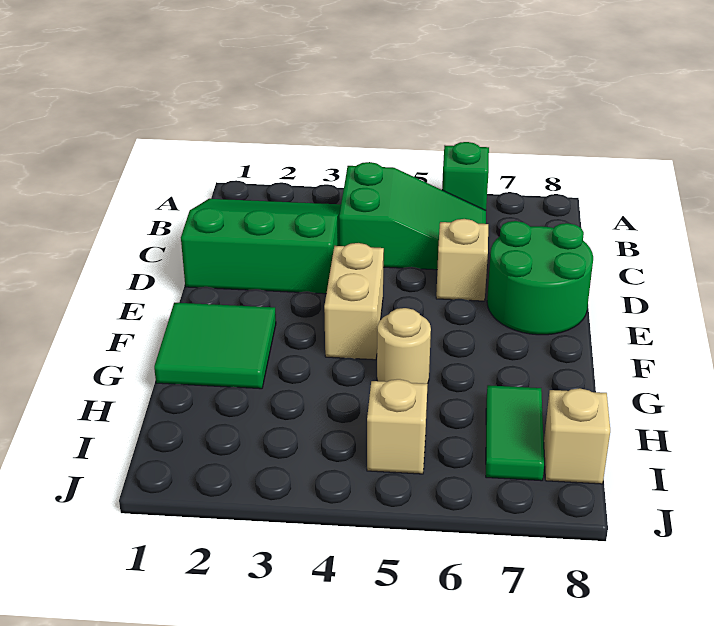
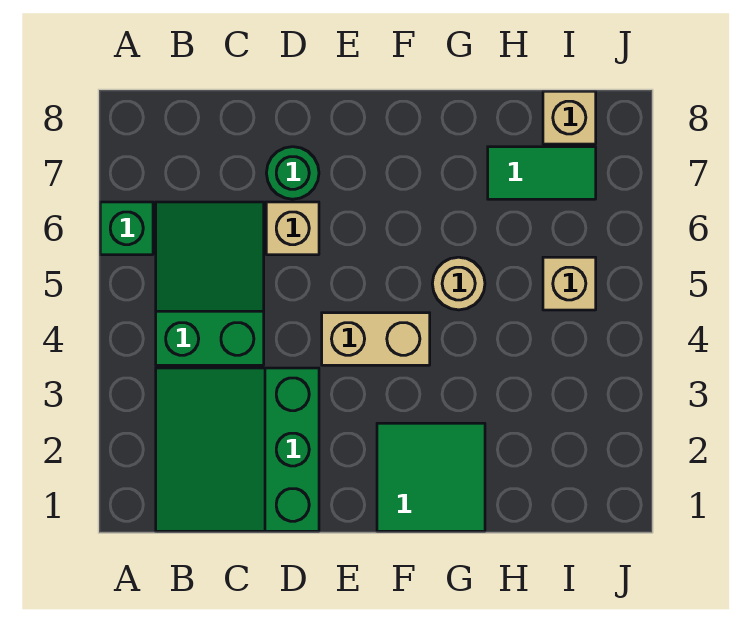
green 2x2 round brick [487,221,593,335] -> green 1x1 round brick [266,147,319,199]

